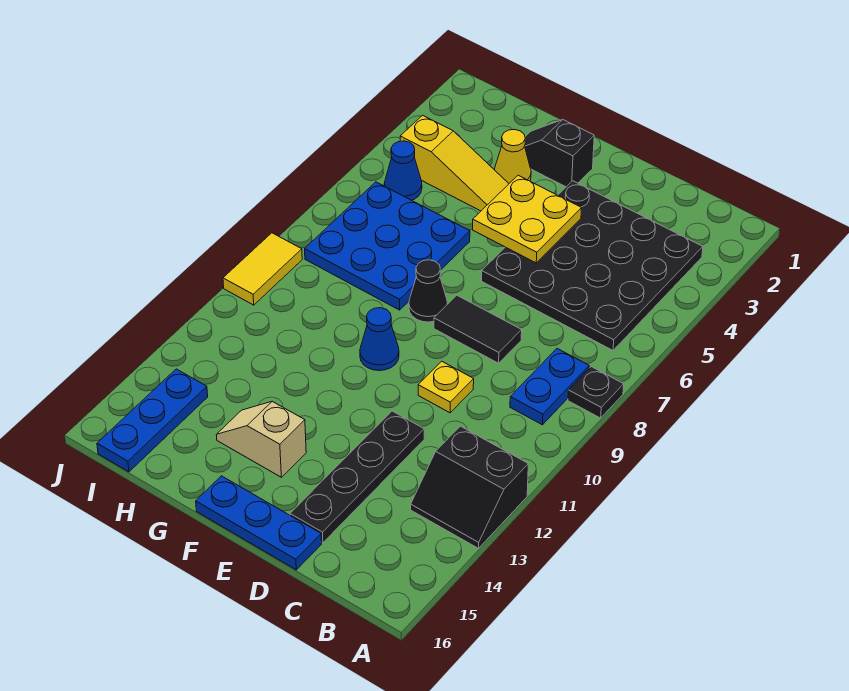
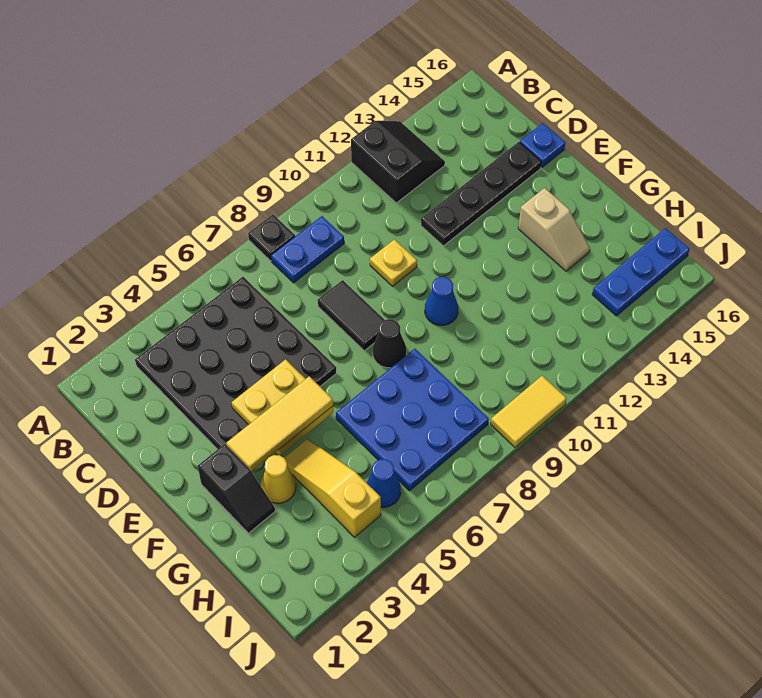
blue 1x3 plate [196,476,322,570] -> blue 1x1 plate [520,123,565,167]
none -> yellow 1x3 tile [227,376,333,472]

